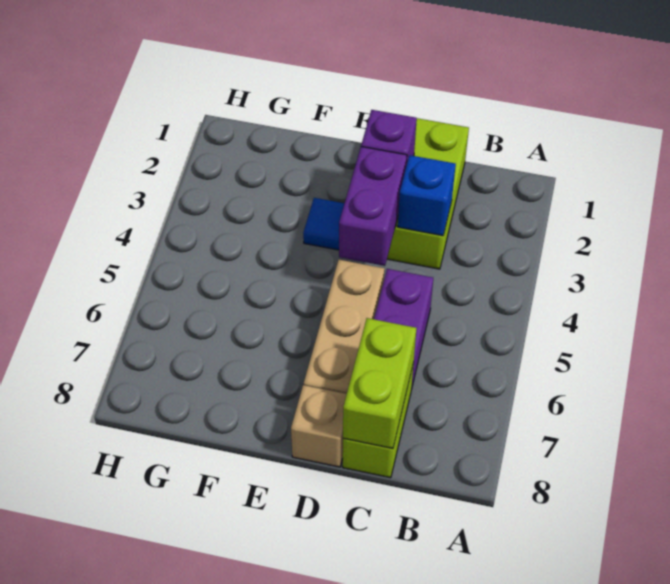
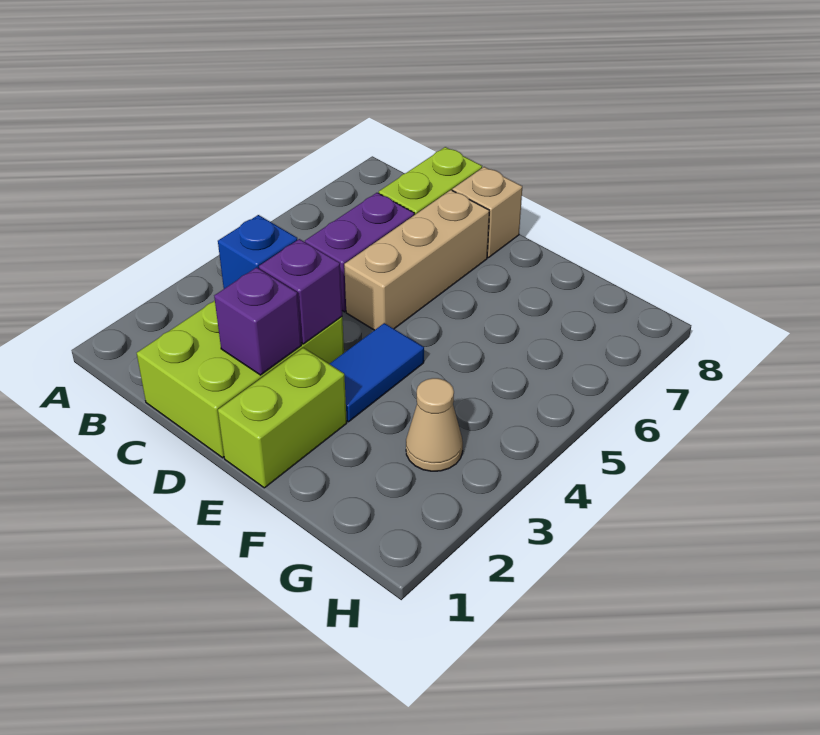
lime 1x2 brick [343,318,417,449] -> lime 1x2 brick moved to [218,348,347,488]
purple 1x2 brick [339,147,407,266] -> purple 1x1 brick [259,239,342,344]
blue 1x1 tile [303,198,344,250] -> blue 1x2 tile [330,323,424,422]
none -> tan 1x1 cone [406,378,463,471]

